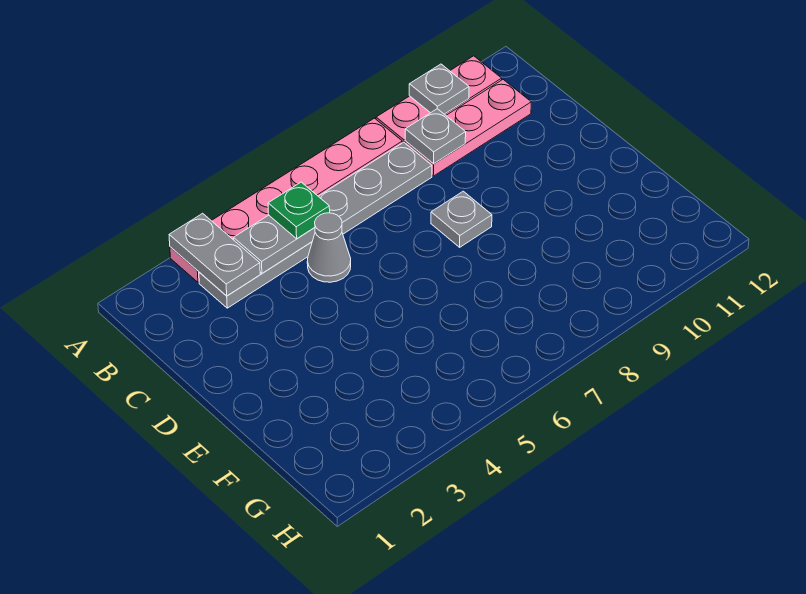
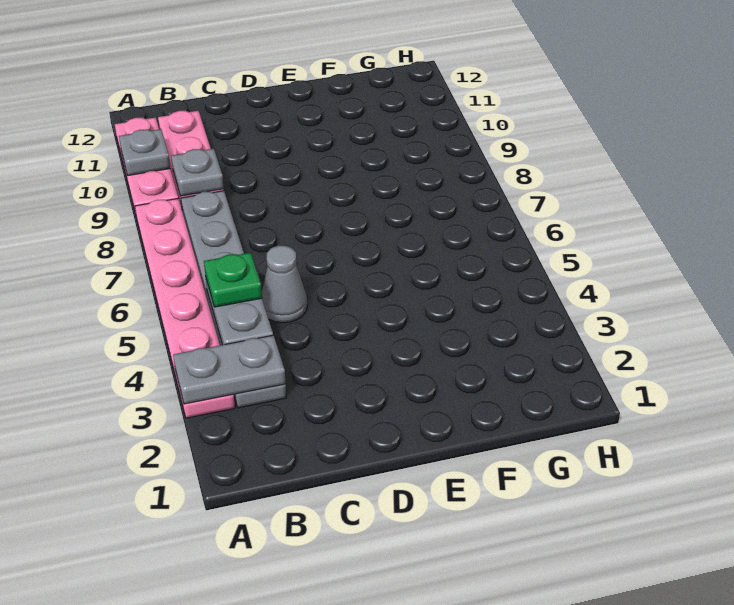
grey 1x1 plate [431,191,492,247] -> none

